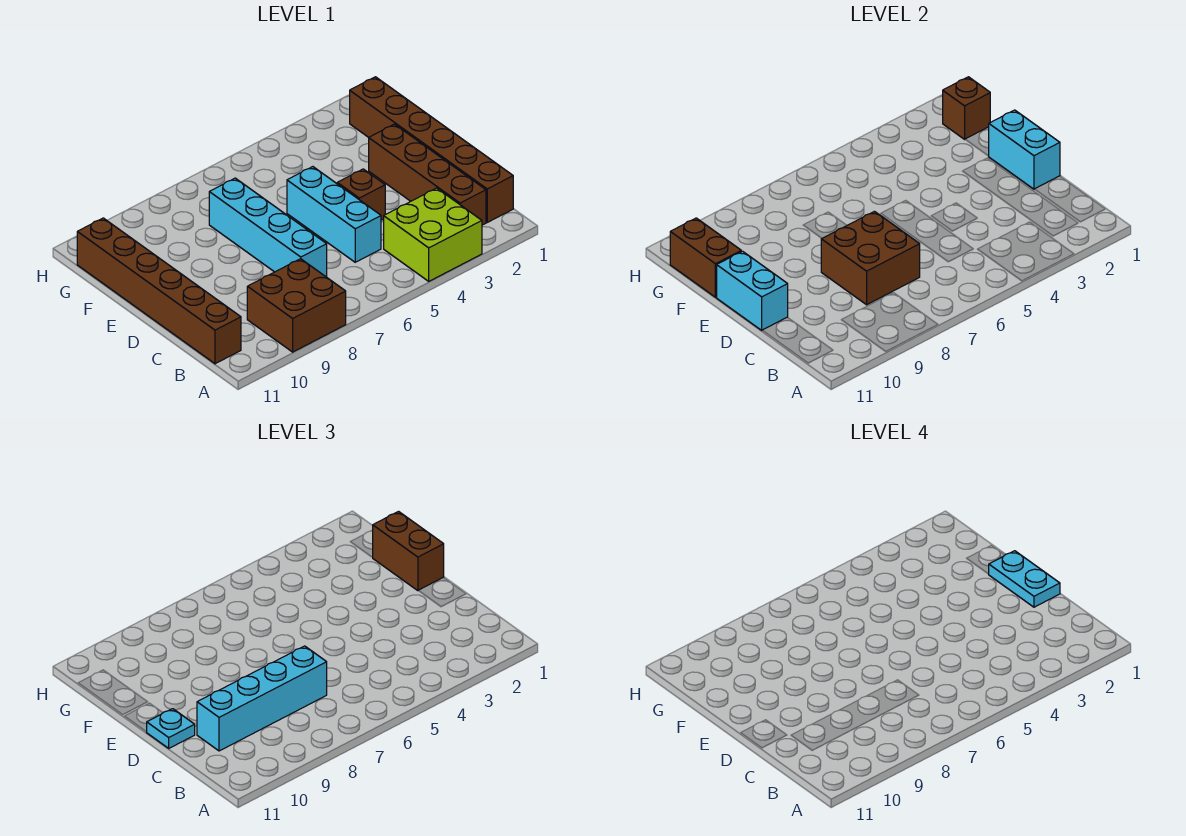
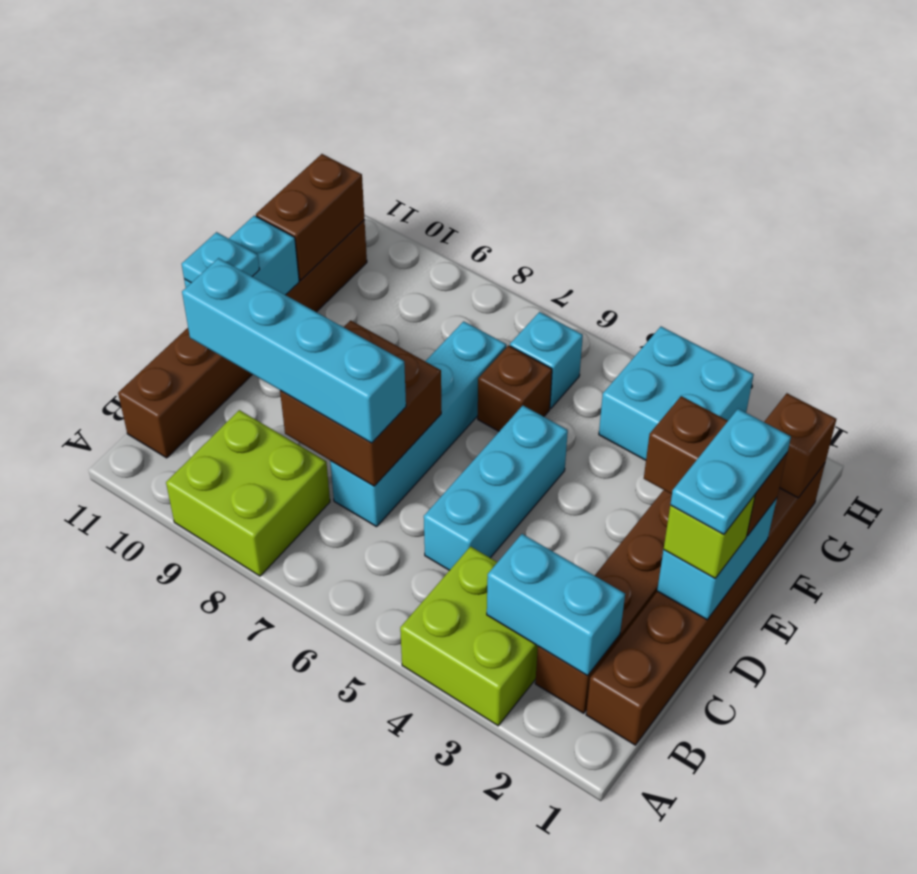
brown 2x2 brick [247,259,346,352] -> lime 2x2 brick [166,410,330,576]
none -> cyan 1x2 brick [487,534,625,676]
none -> lime 1x1 brick [664,495,755,578]
brown 1x1 brick [337,169,385,220] -> brown 1x1 brick moved to [478,346,552,431]
brown 1x2 brick [372,512,444,591] -> brown 1x2 brick turned to [644,396,787,536]
none -> cyan 2x2 brick [599,327,754,460]
none -> cyan 1x1 brick [510,312,583,408]

